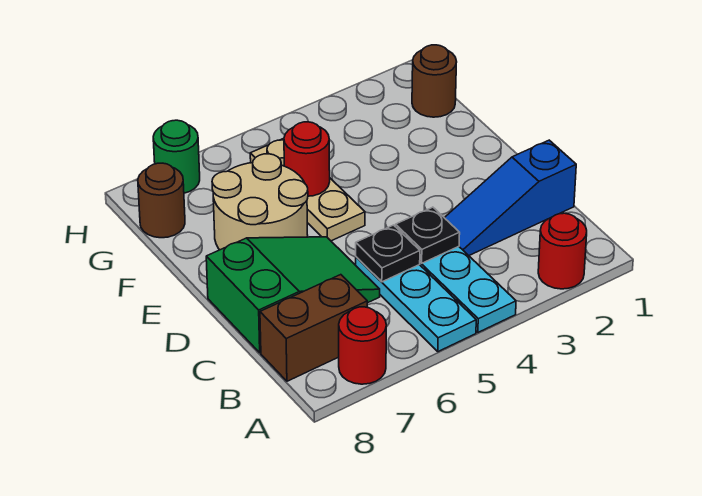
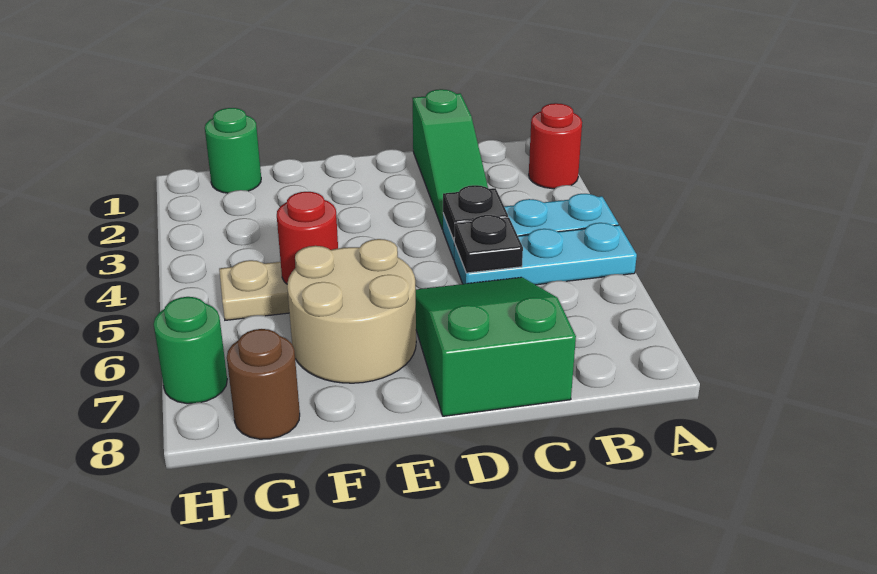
red 1x1 round brick [339,307,386,384] -> none
brown 1x2 brick [260,275,367,381] -> none
blue 1x3 slope [445,140,576,255] -> green 1x3 slope [412,89,488,230]
brown 1x1 round brick [412,45,457,117] -> green 1x1 round brick [205,108,261,193]

